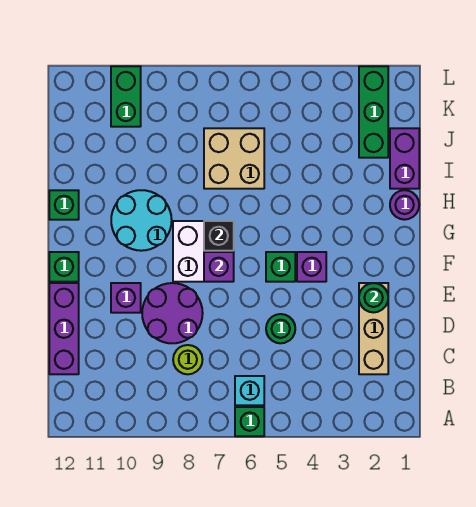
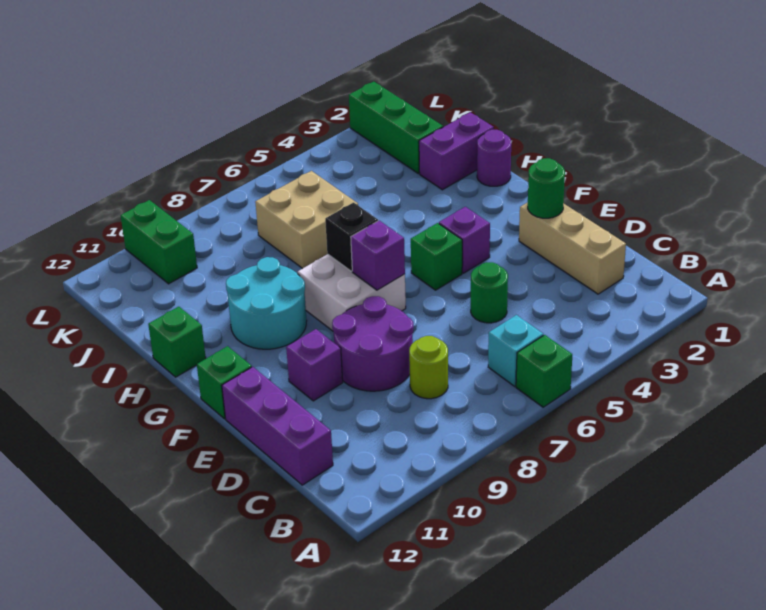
purple 1x2 brick [390,128,419,189] -> purple 1x2 brick turned to [419,112,494,190]

